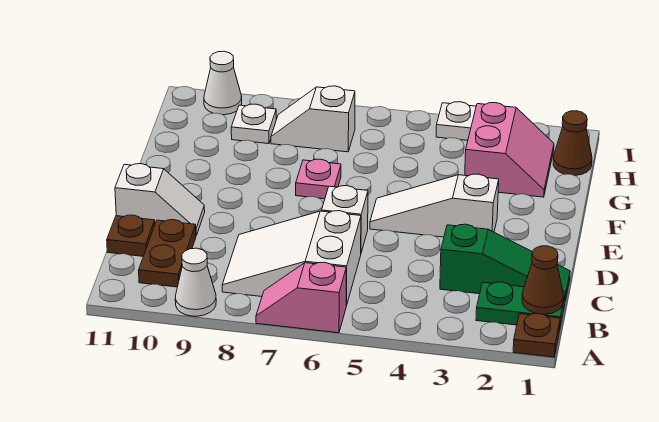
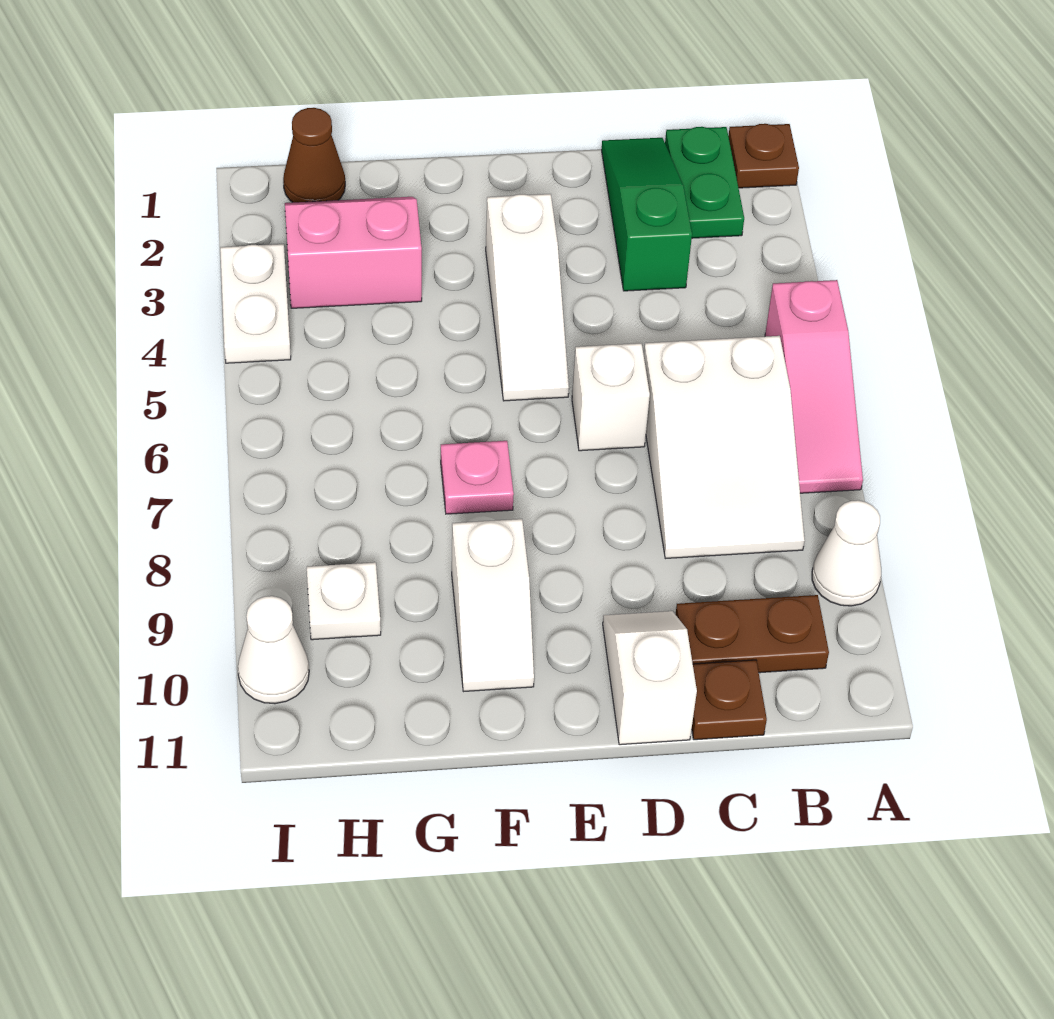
pink 1x2 slope [256,262,346,333] -> pink 1x3 slope [765,280,863,493]
brown 1x1 cone [522,246,563,314] -> none
white 1x2 slope [271,86,355,152] -> white 1x2 slope moved to [452,519,534,692]

